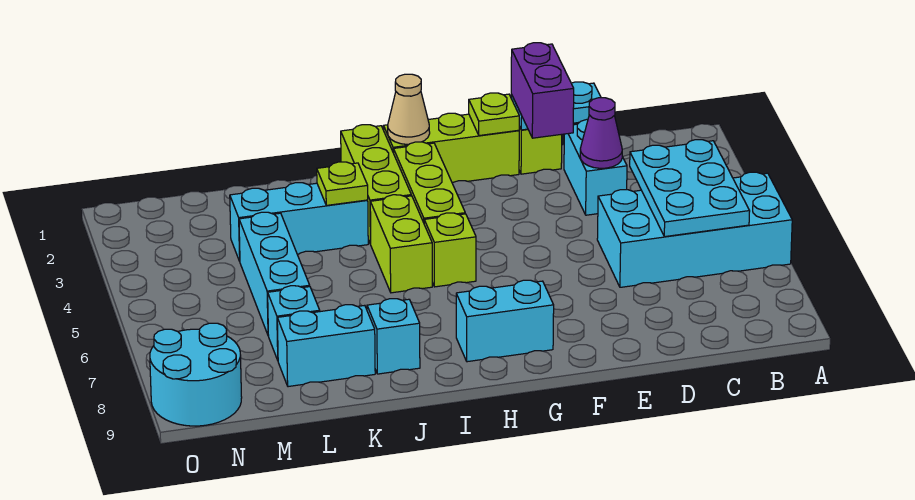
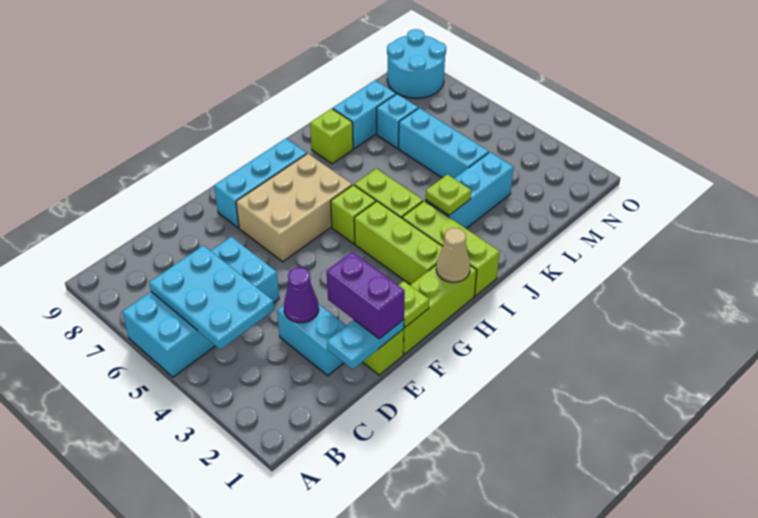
none -> tan 2x3 brick [236,154,352,262]
cyan 1x2 brick [456,280,554,362] -> cyan 1x3 brick [214,139,307,228]
cyan 1x1 brick [367,299,420,374] -> lime 1x1 brick [310,109,353,164]

